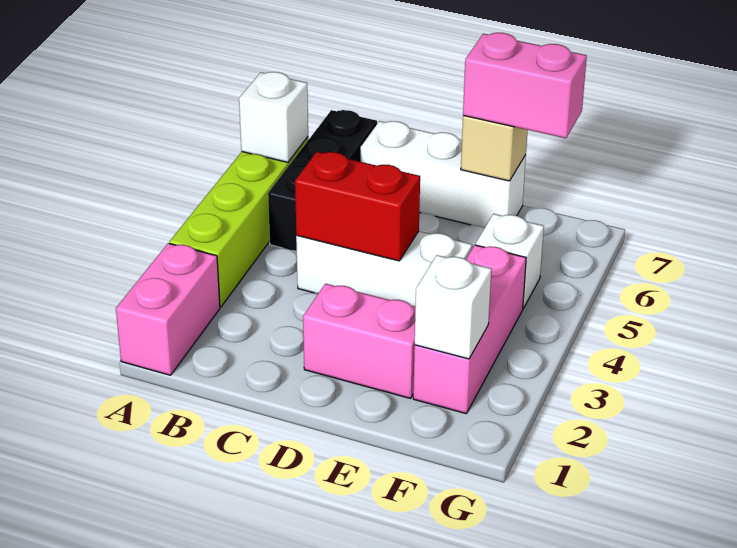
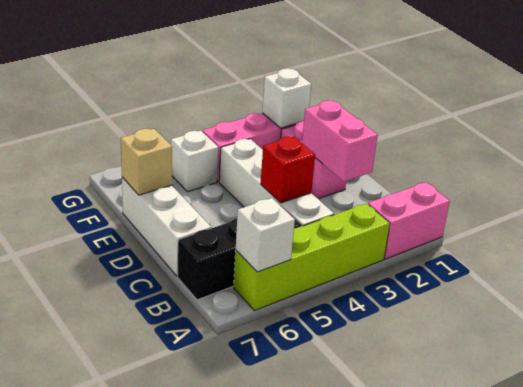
white 1x3 brick [296,231,472,307] -> white 1x4 brick [219,139,334,226]
red 1x2 brick [295,152,420,261] -> red 1x1 brick [261,137,315,203]
pink 1x2 brick [463,33,587,138] -> pink 1x2 brick moved to [302,100,378,182]

